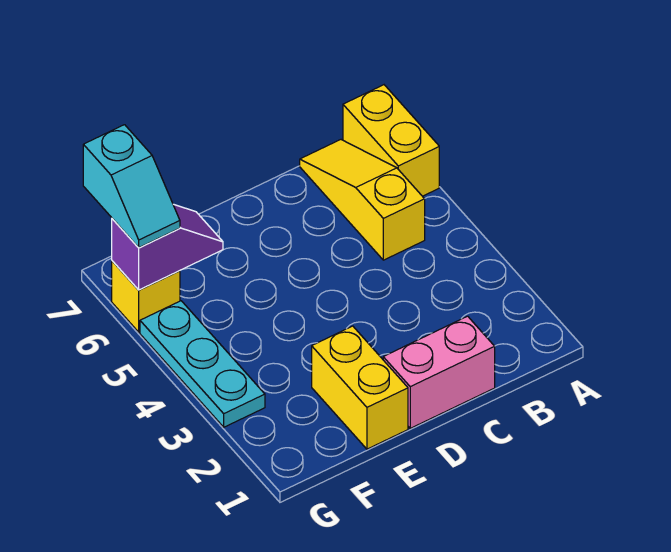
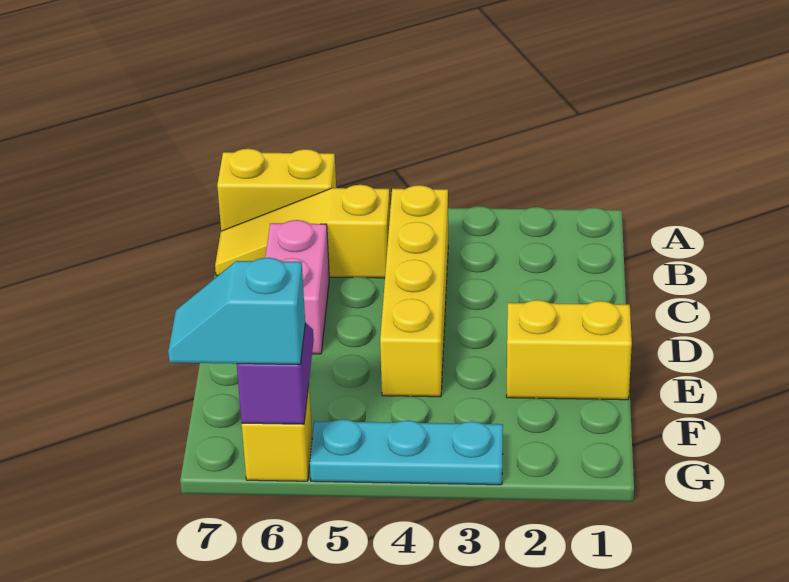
none -> yellow 1x4 brick [380,185,448,397]
pink 1x2 brick [383,316,495,428] -> pink 1x2 brick moved to [265,220,329,354]
cyan 1x2 slope [83,125,180,248] -> cyan 1x2 slope turned to [168,258,305,365]

